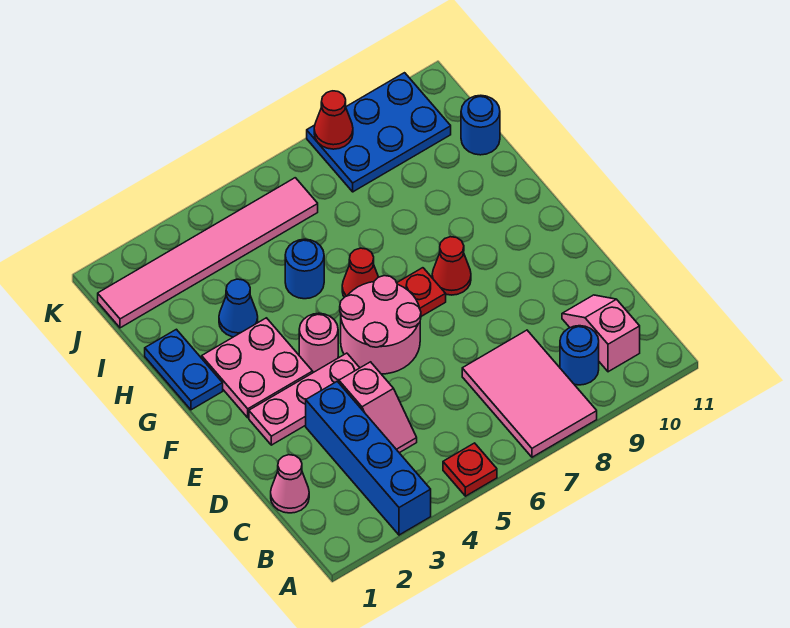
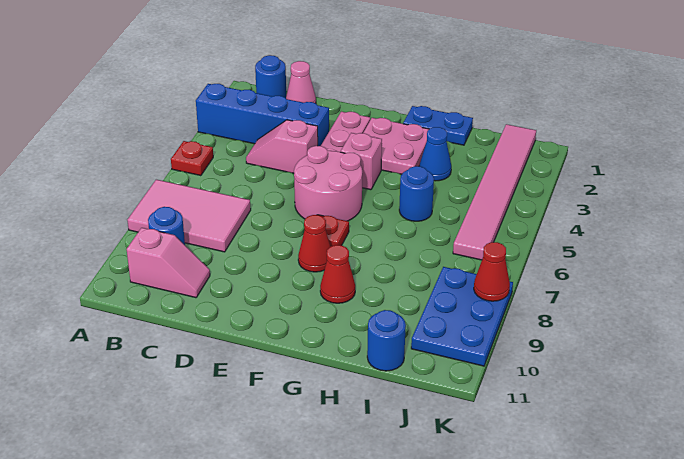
none -> blue 1x1 round brick [255,55,286,98]
pink 1x1 round brick [299,313,338,372] -> pink 1x1 brick [341,133,382,190]
red 1x1 cone [342,248,378,297] -> red 1x1 cone moved to [320,245,355,303]

